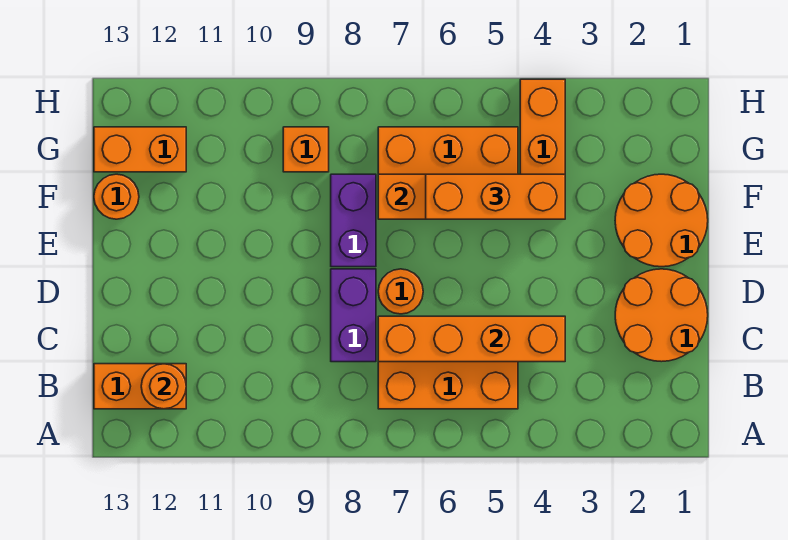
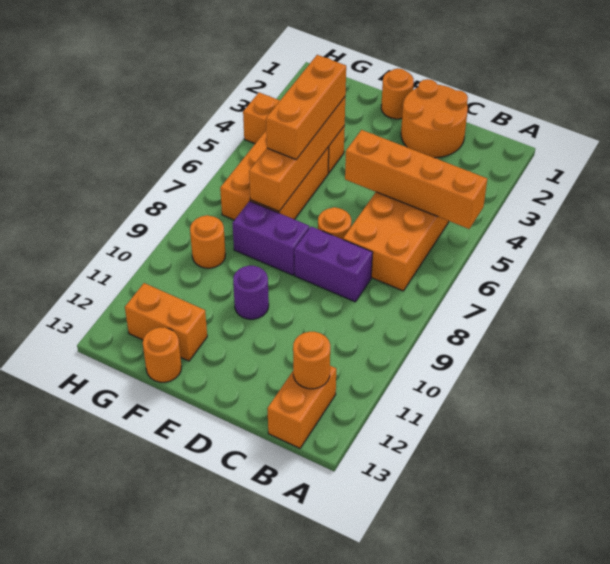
orange 1x4 brick [378,316,565,362] -> orange 1x4 brick turned to [345,130,487,229]
orange 2x2 round brick [615,174,708,267] -> orange 1x1 round brick [381,69,414,119]
none -> purple 1x1 round brick [233,266,269,319]
orange 1x1 brick [283,127,329,172] -> orange 1x1 round brick [190,215,225,268]
orange 1x2 brick [94,127,186,172] -> orange 1x2 brick turned to [125,283,207,361]

